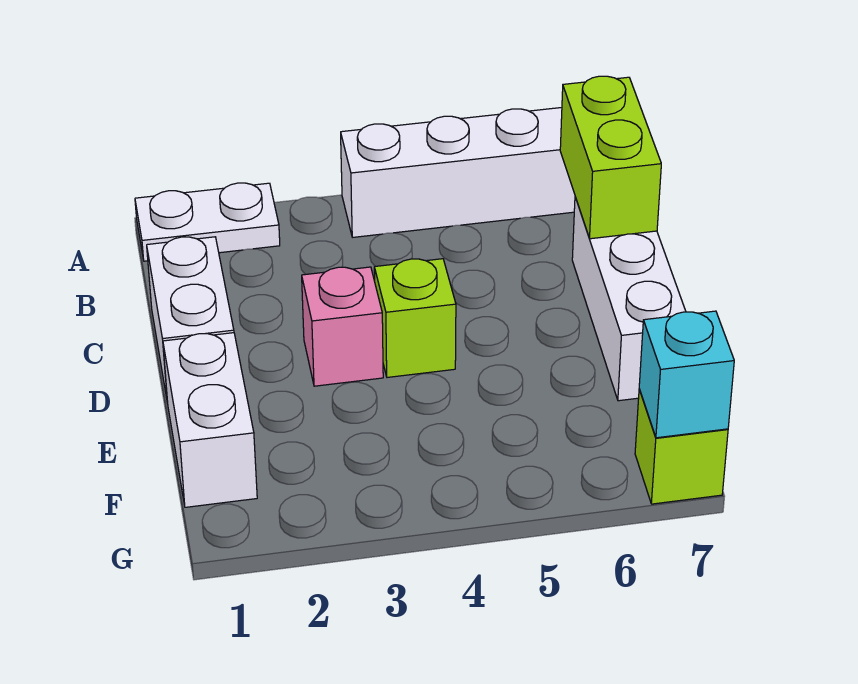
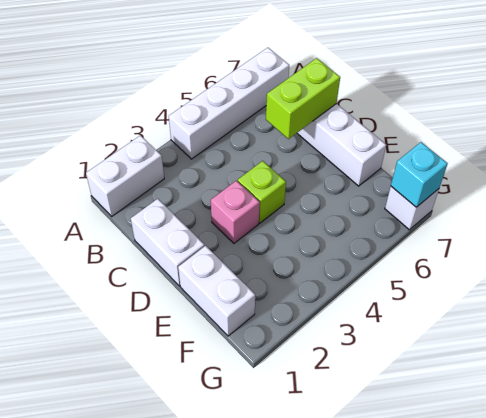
white 1x2 plate [135,183,280,261] -> white 1x2 brick [86,135,164,216]
lime 1x2 brick [560,76,661,239] -> lime 1x2 brick turned to [266,58,340,139]
lime 1x1 brick [635,389,728,504] -> white 1x1 brick [385,187,439,230]

